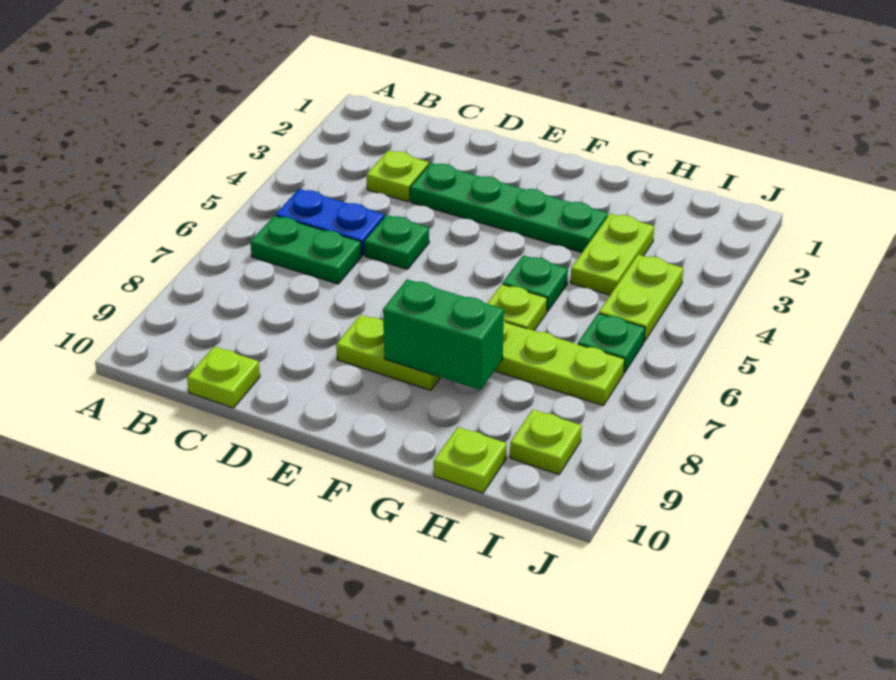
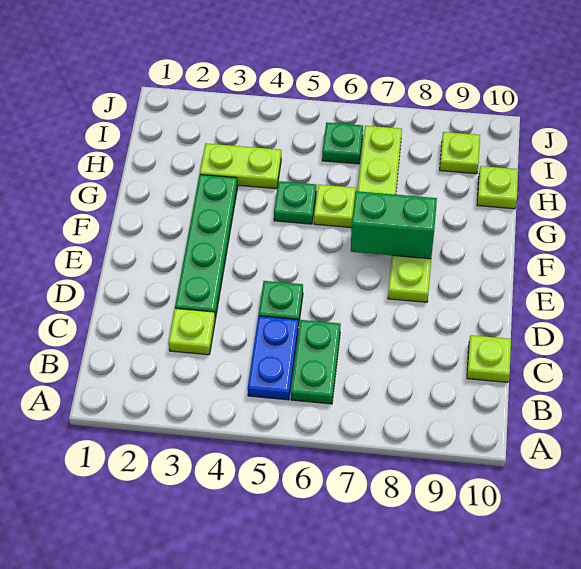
green 1x2 brick [383,279,504,390] -> green 1x2 brick turned to [351,191,437,259]
lime 1x2 plate [599,255,683,342] -> none

